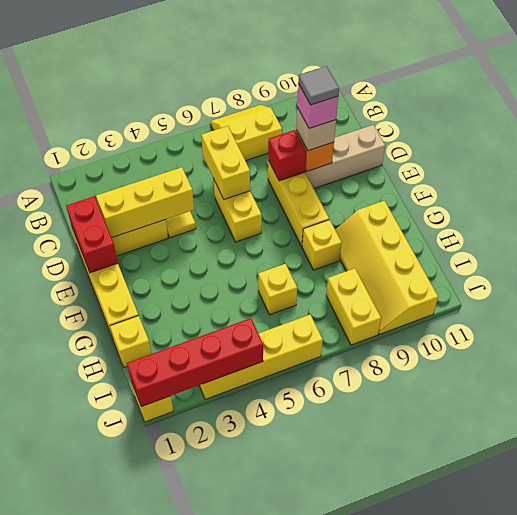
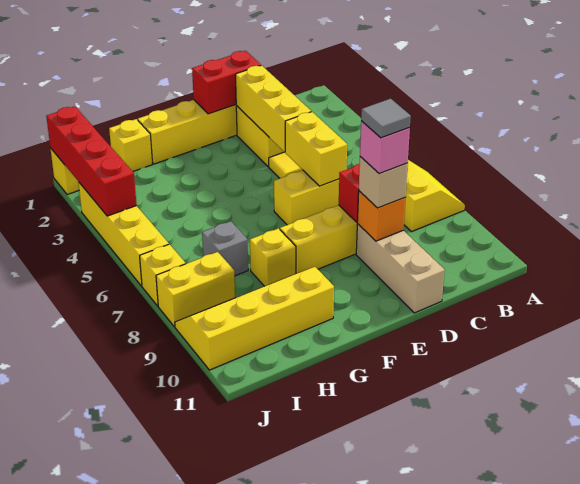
yellow 1x2 brick [201,126,250,199] -> yellow 1x2 brick turned to [285,112,347,186]
yellow 1x1 brick [258,264,297,315] -> yellow 1x1 brick moved to [140,244,186,306]
none -> grey 1x1 brick [202,221,248,276]

